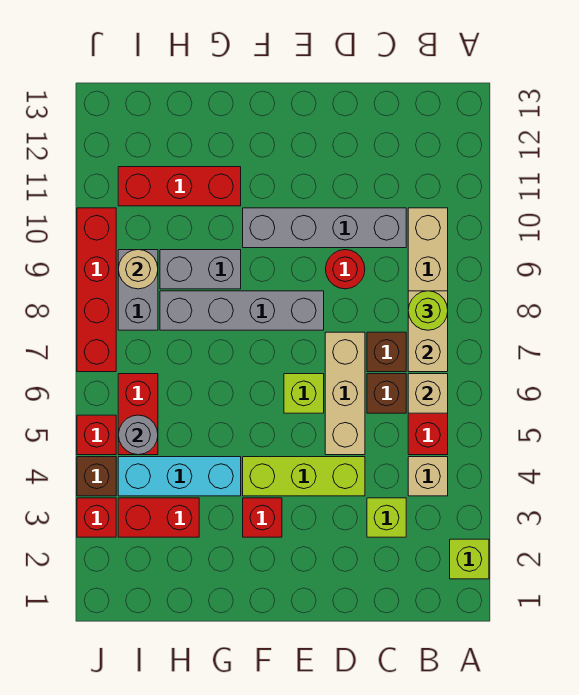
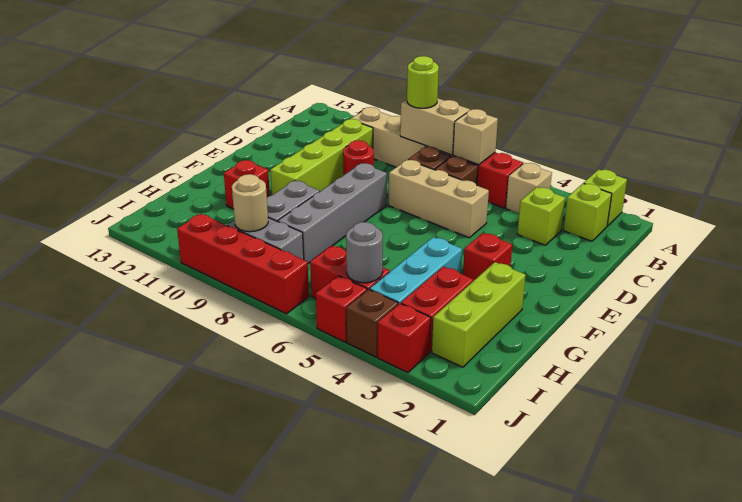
grey 1x4 brick [243,208,406,248] -> lime 1x4 brick [270,119,373,195]
lime 1x3 brick [243,457,365,496] -> lime 1x3 brick moved to [432,262,526,367]
lime 1x1 brick [284,374,324,413] -> lime 1x1 brick moved to [564,183,612,241]
red 1x3 brick [118,167,241,206] -> red 1x1 brick [224,160,270,209]

